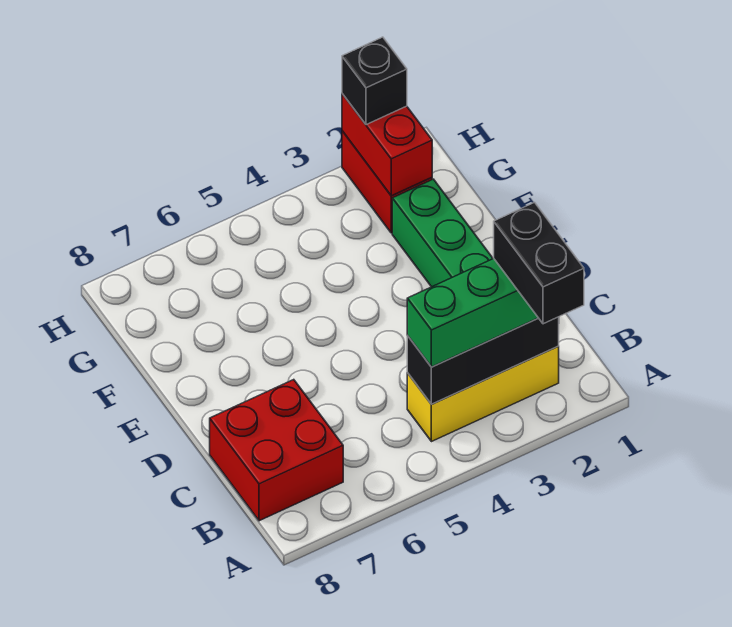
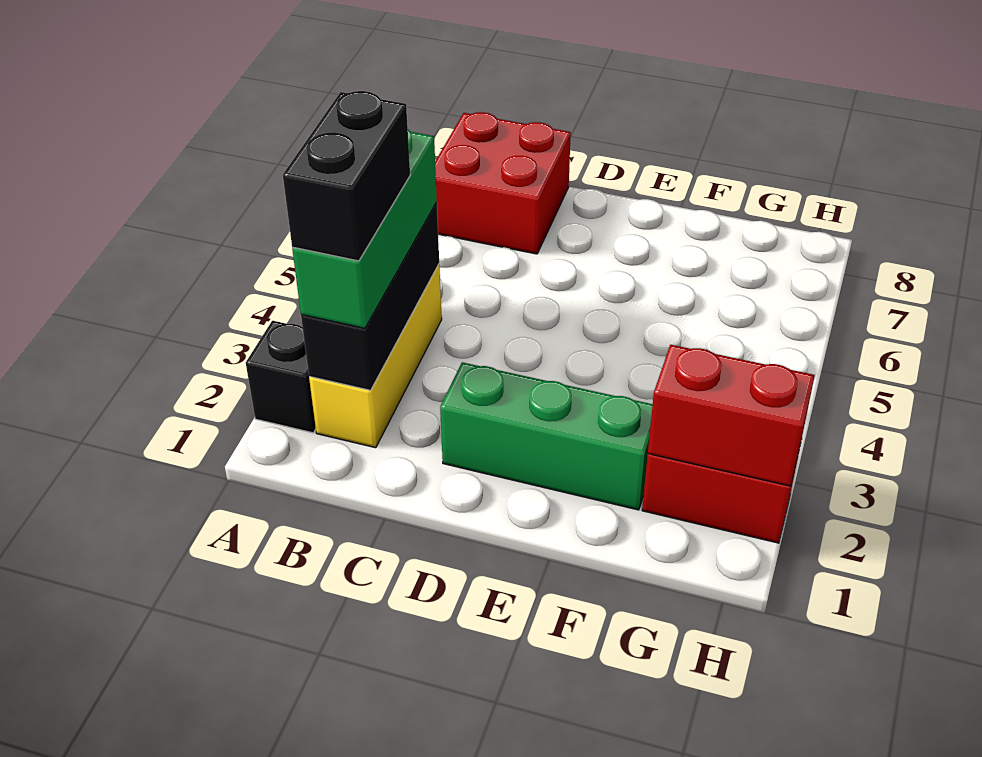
black 1x2 brick [494,203,584,324] -> black 1x2 brick turned to [283,91,410,261]
black 1x1 brick [342,37,407,125] -> black 1x1 brick moved to [246,321,316,433]

